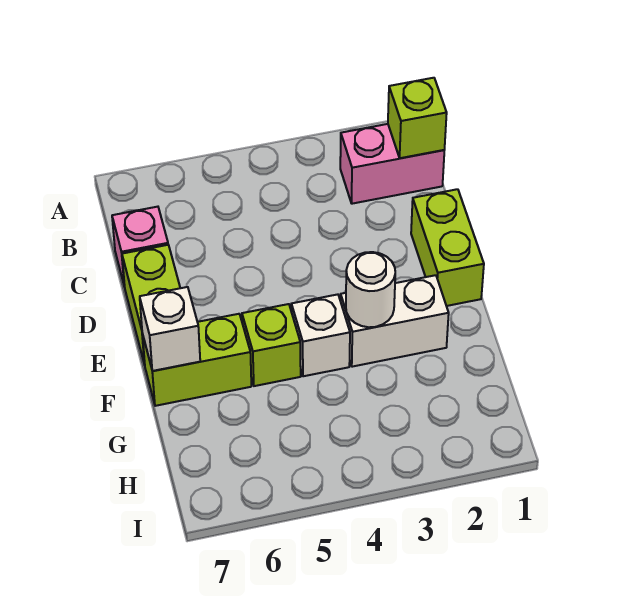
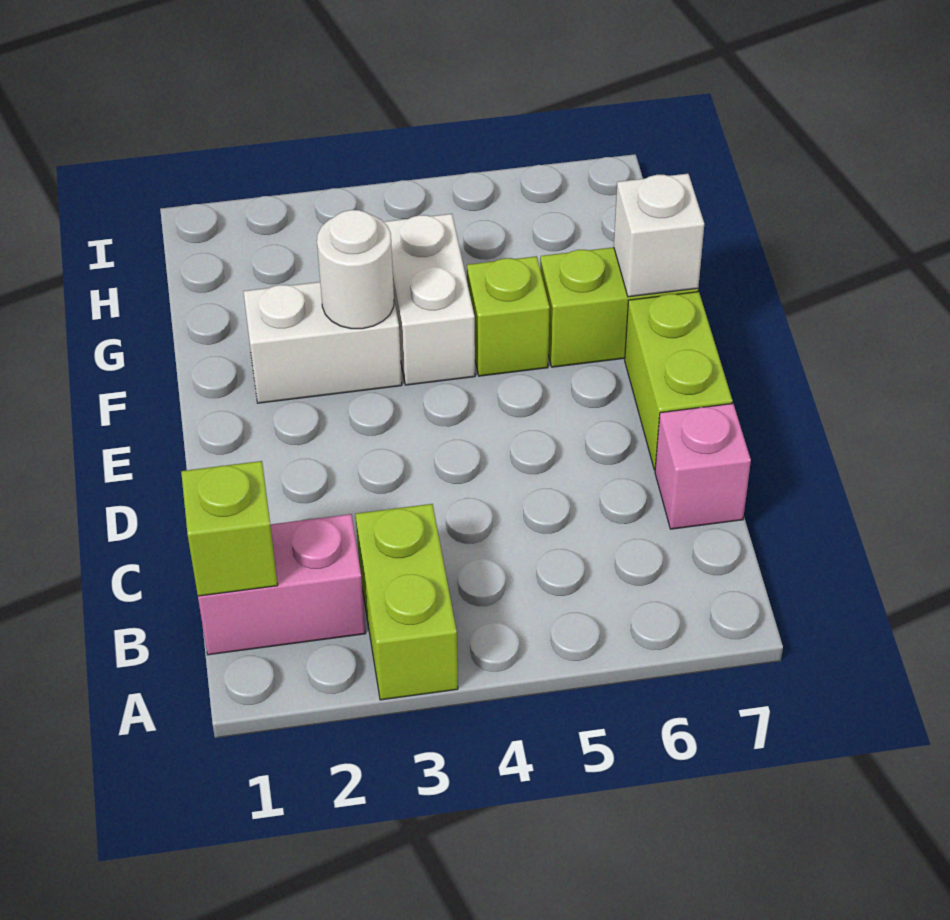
lime 1x2 brick [411,189,484,306] -> lime 1x2 brick moved to [356,504,458,700]
white 1x1 brick [291,294,350,376] -> white 1x2 brick [384,214,475,385]

